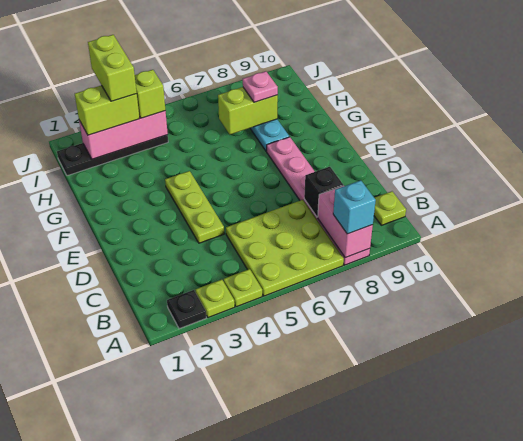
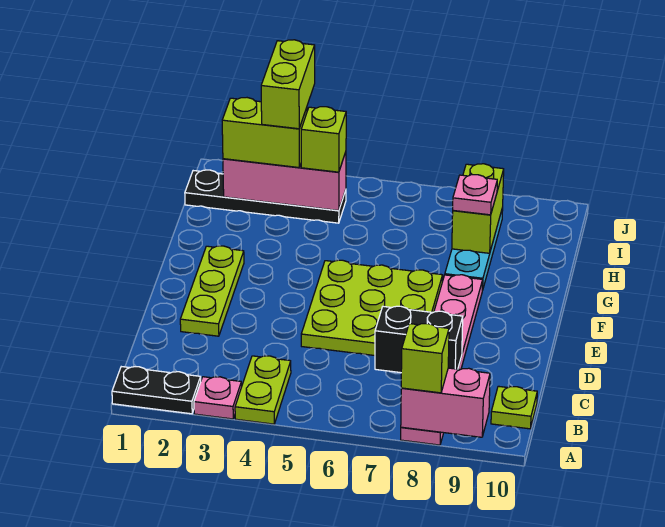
black 1x1 plate [167,290,206,329] -> black 1x2 plate [112,367,201,414]
lime 1x1 plate [195,280,235,318] -> pink 1x1 plate [194,377,242,419]
lime 1x1 plate [224,269,262,307] -> lime 1x2 plate [235,356,291,424]
lime 3x3 plate [226,200,344,296] -> lime 3x3 plate moved to [301,260,443,356]
pink 1x2 brick [318,186,373,258] -> pink 1x2 brick turned to [401,368,490,437]
cyan 1x1 brick [333,180,376,234] -> lime 1x1 brick [401,324,449,393]
black 1x1 brick [304,167,343,217] -> black 1x2 brick [375,306,463,373]
lime 1x3 plate [165,171,224,243] -> lime 1x3 plate moved to [180,246,244,336]
lime 1x2 brick [218,87,278,134] -> lime 1x2 brick turned to [452,164,504,253]

